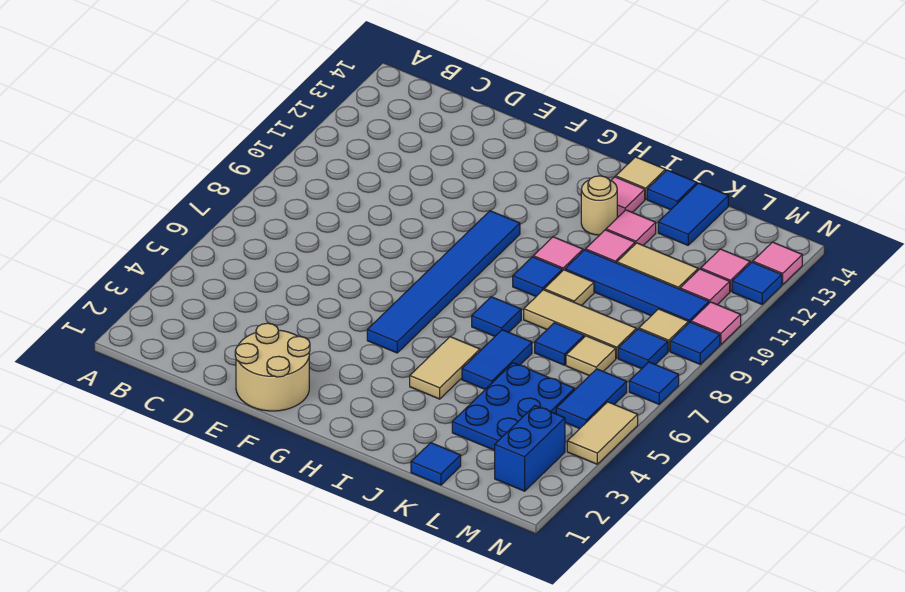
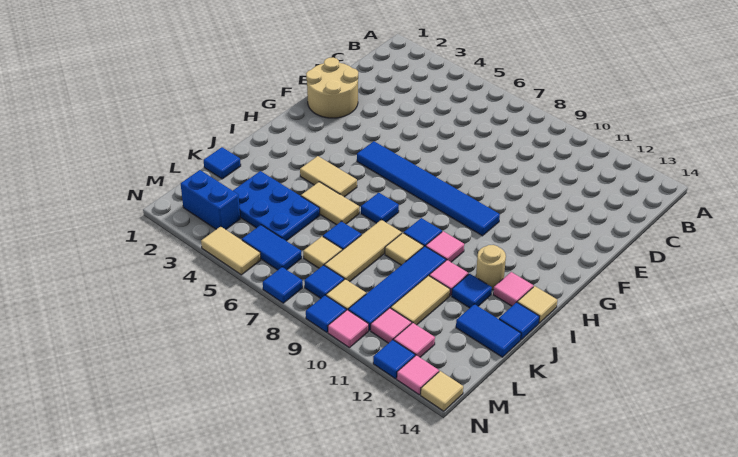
blue 1x2 tile [462,330,532,389] -> tan 1x2 tile [301,182,359,225]
pink 1x1 tile [606,210,656,245] -> blue 1x1 tile [452,274,492,308]
none -> tan 1x1 tile [421,371,463,411]

